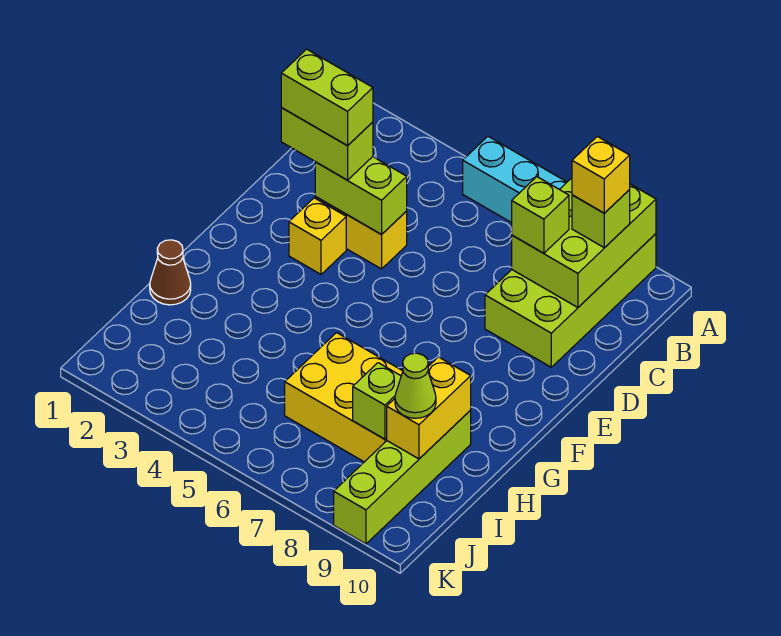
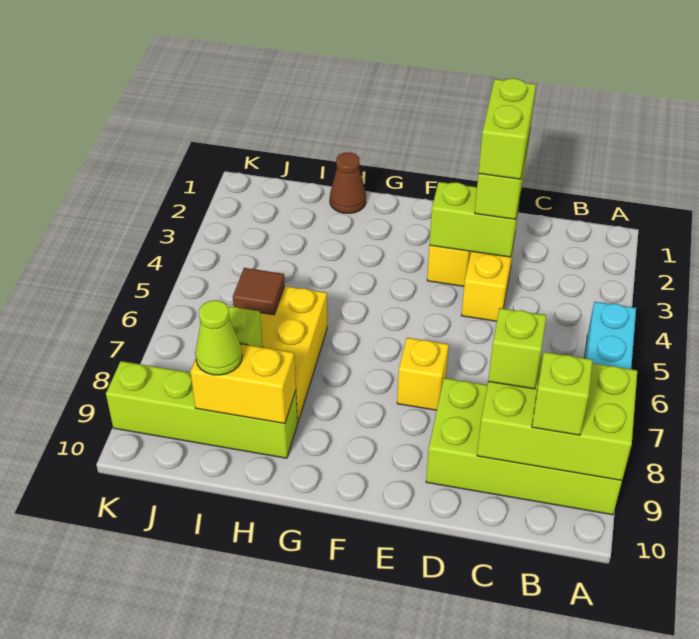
yellow 1x1 brick [572,136,630,213] -> yellow 1x1 brick moved to [397,338,449,410]
lime 1x2 brick [315,157,407,235] -> lime 1x2 brick turned to [429,182,520,257]
none -> brown 1x1 tile [233,268,285,315]

